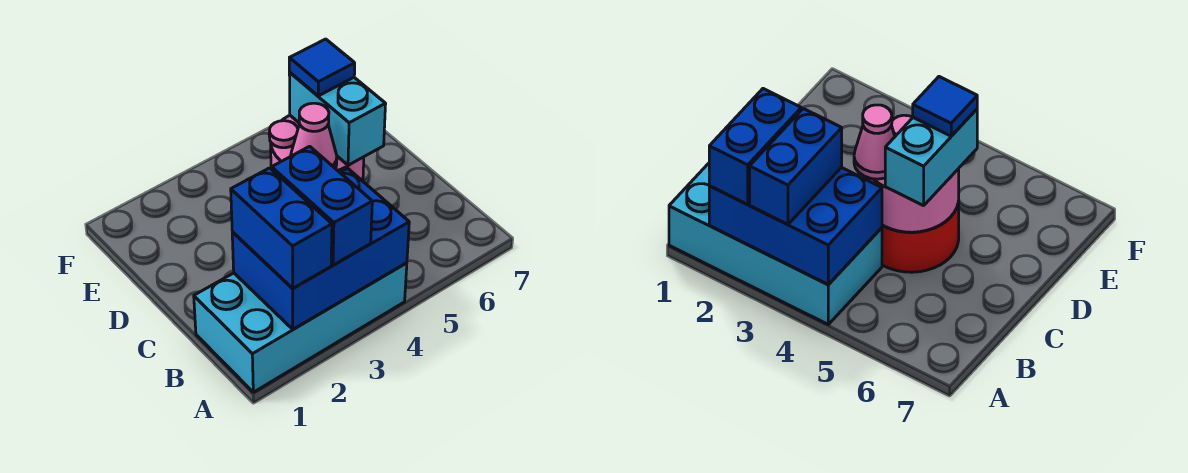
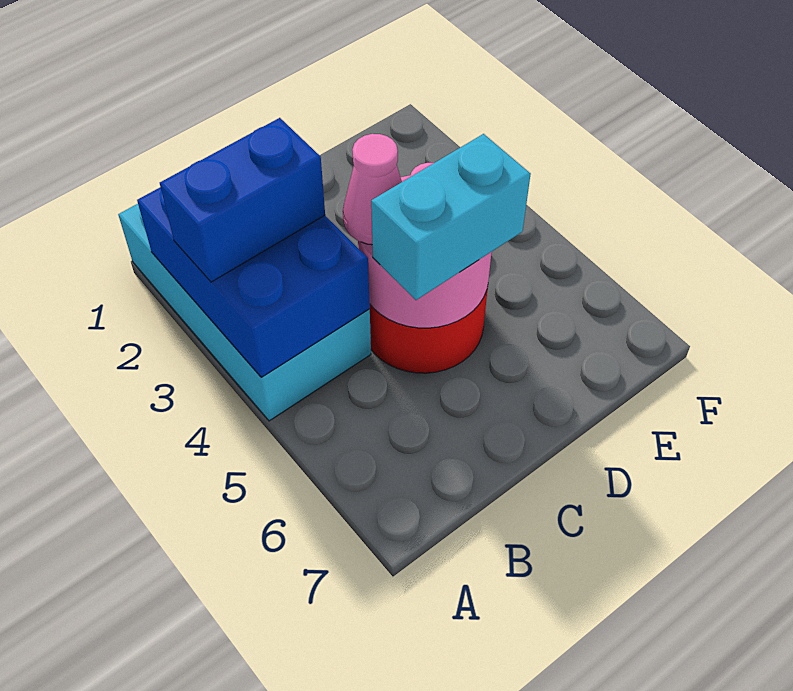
blue 1x2 brick [231,168,332,288] -> none
blue 1x1 tile [289,39,355,96] -> none

